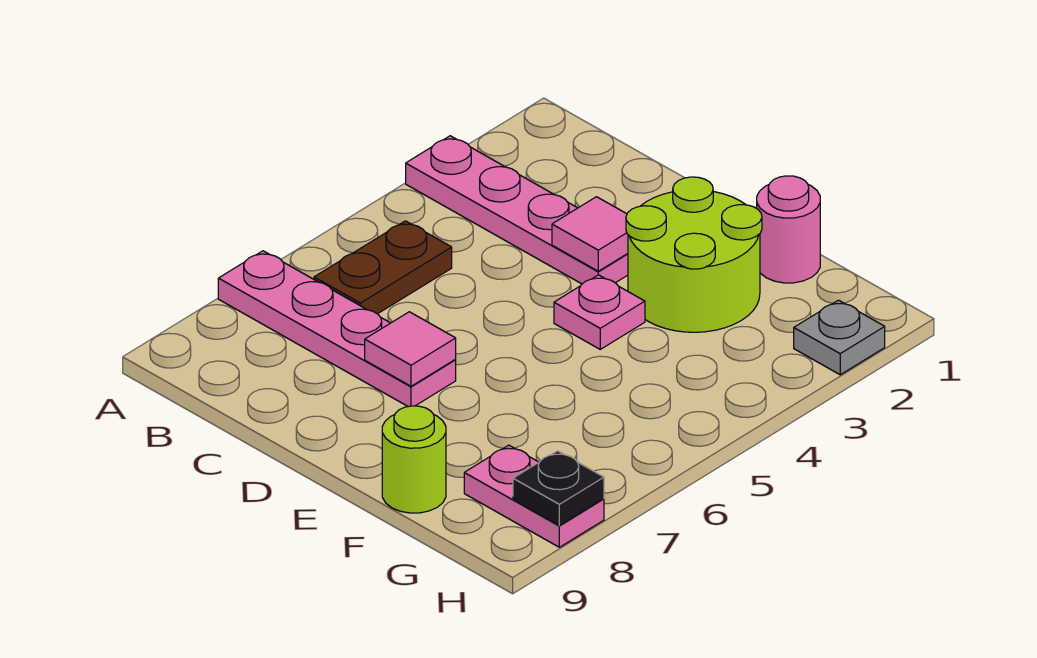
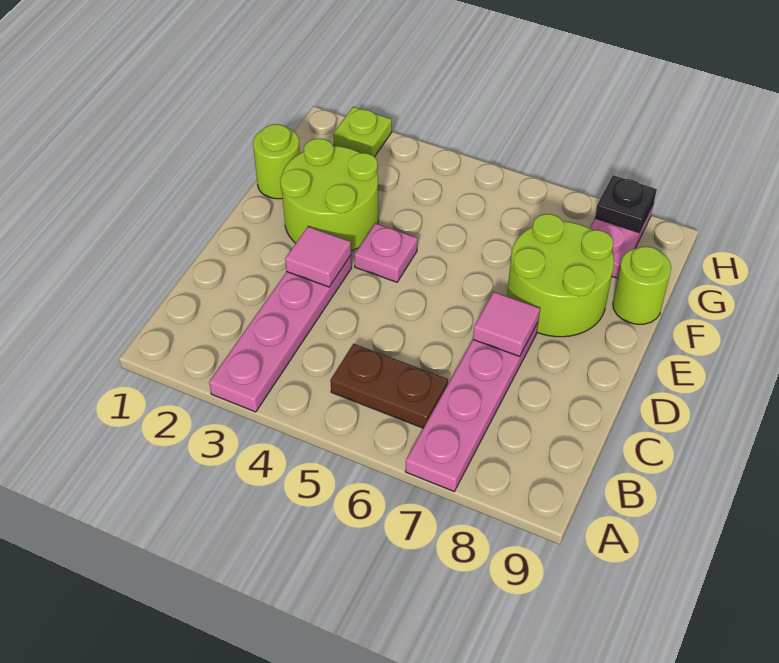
none -> lime 2x2 round brick [507,214,614,337]
pink 1x1 round brick [757,176,820,283] -> lime 1x1 round brick [253,124,300,199]
grey 1x1 plate [794,300,885,375] -> lime 1x1 plate [333,107,392,157]

